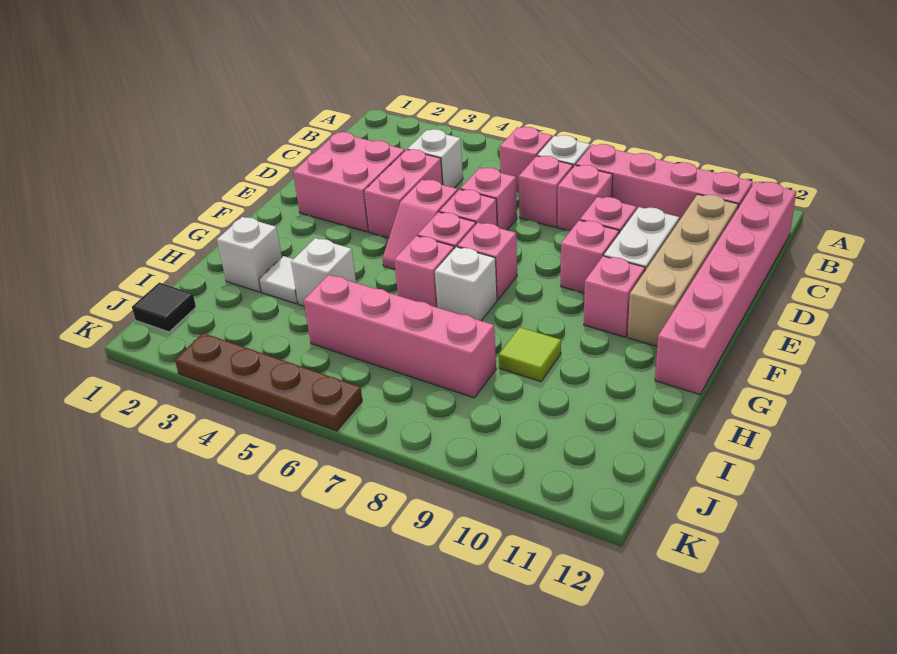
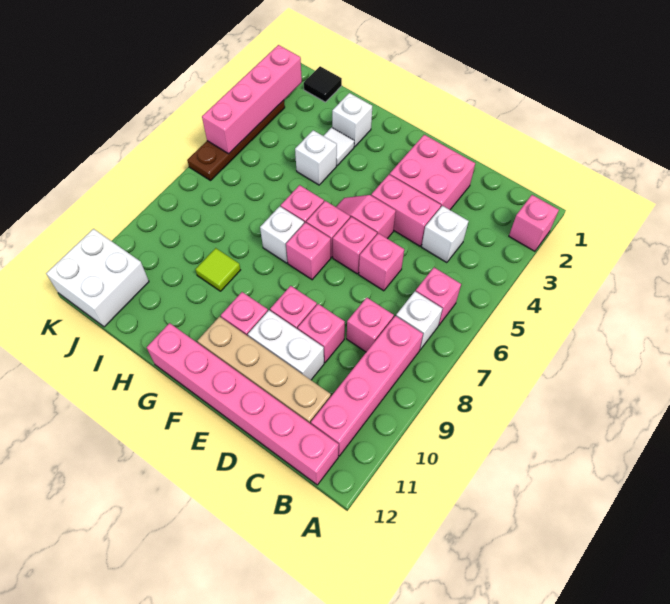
pink 1x1 brick [519,156,573,227] -> pink 1x1 brick moved to [509,195,559,251]
pink 1x4 brick [304,275,496,398] -> pink 1x4 brick moved to [202,45,302,154]
none -> white 2x2 brick [46,229,149,327]

